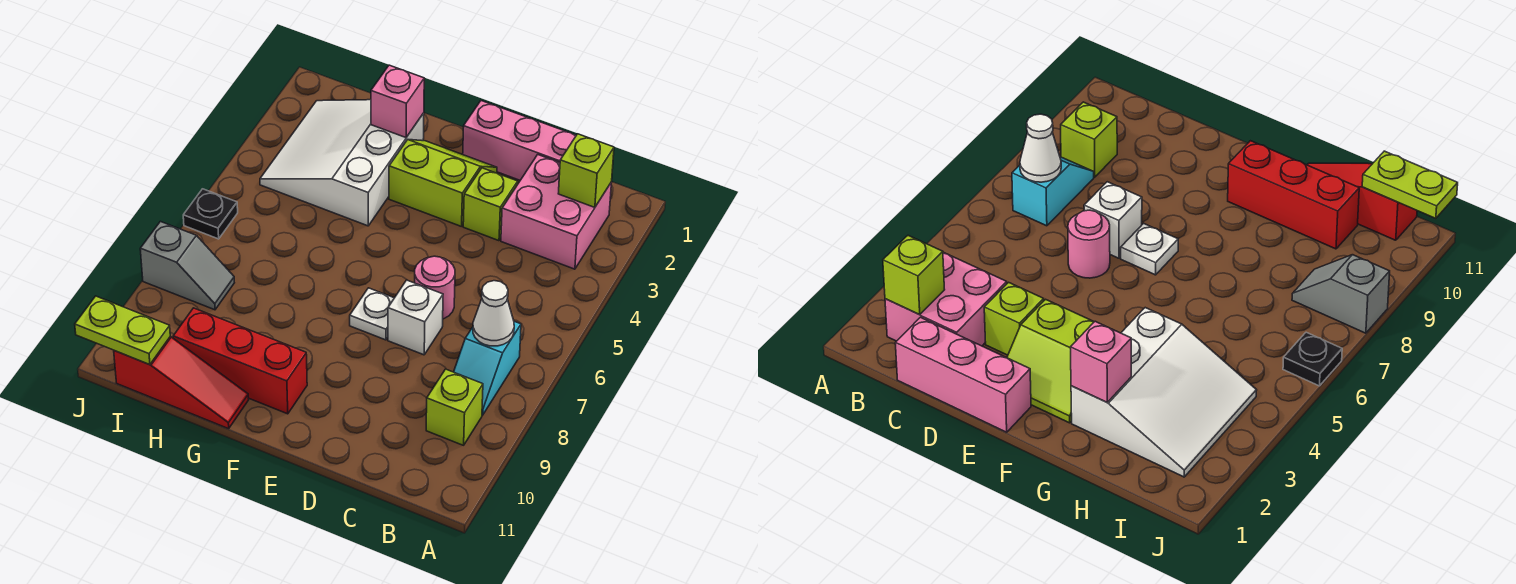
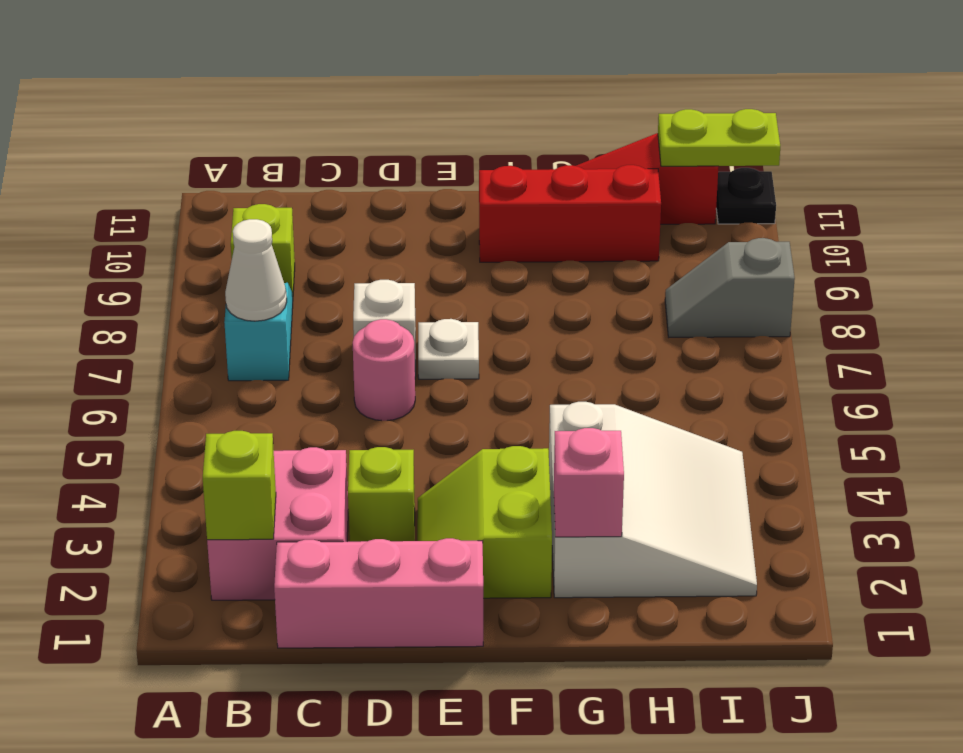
lime 2x2 slope [389,140,497,227] -> lime 2x2 slope turned to [417,446,552,598]
black 1x1 plate [183,189,238,239] -> black 1x1 plate moved to [716,168,776,224]

